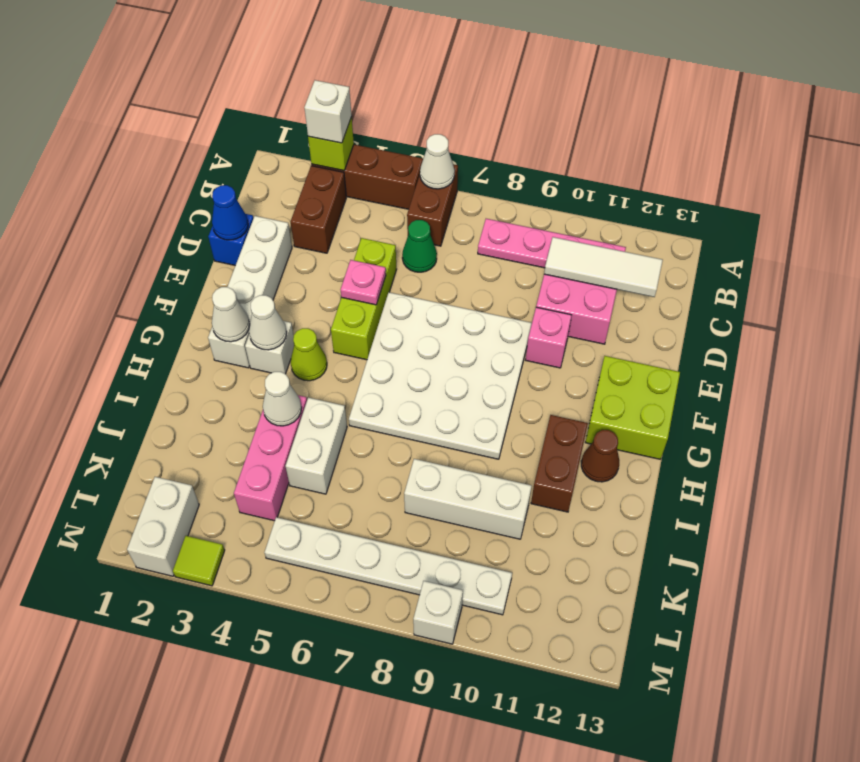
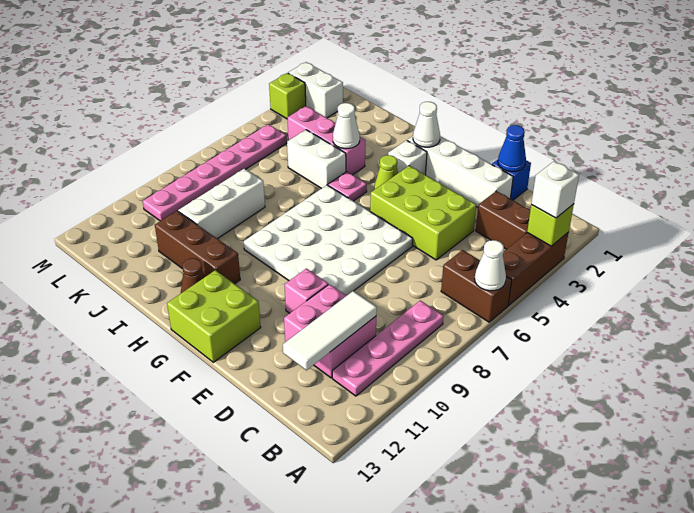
green 1x1 cone [402,220,437,272] -> none
lime 1x3 brick [331,238,397,360] -> lime 2x3 brick [370,166,476,260]
pink 1x1 plate [341,260,386,305] -> pink 1x1 plate moved to [328,172,367,201]
white 1x1 cone [249,295,287,350] -> none
brown 1x2 brick [531,415,588,512] -> brown 1x3 brick [155,211,240,284]
white 1x6 plate [264,517,512,615] -> pink 1x6 plate [143,124,287,221]
lime 1x1 tile [173,536,225,586] -> lime 1x1 brick [269,73,306,119]
white 1x1 brick [413,581,463,644] -> none

